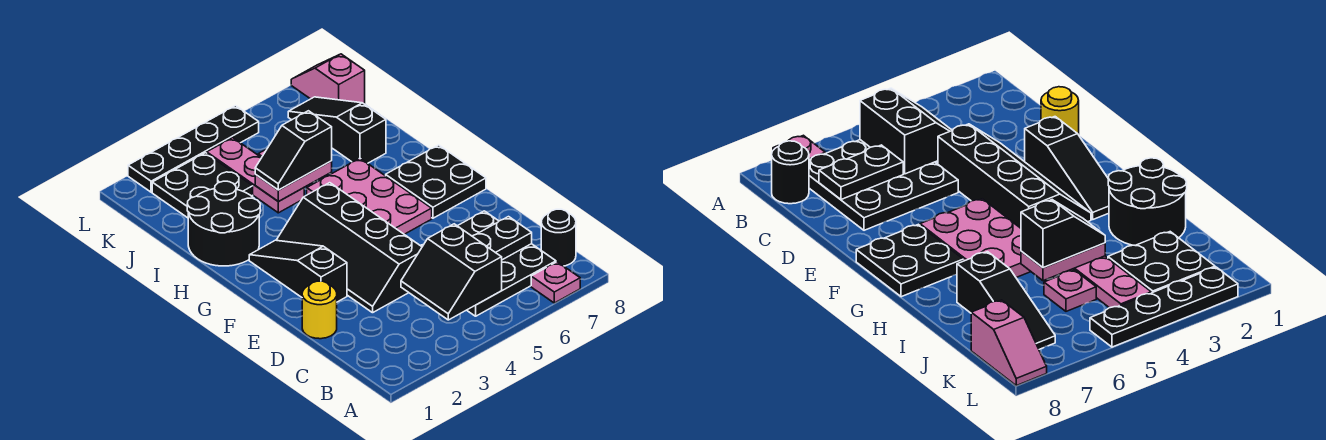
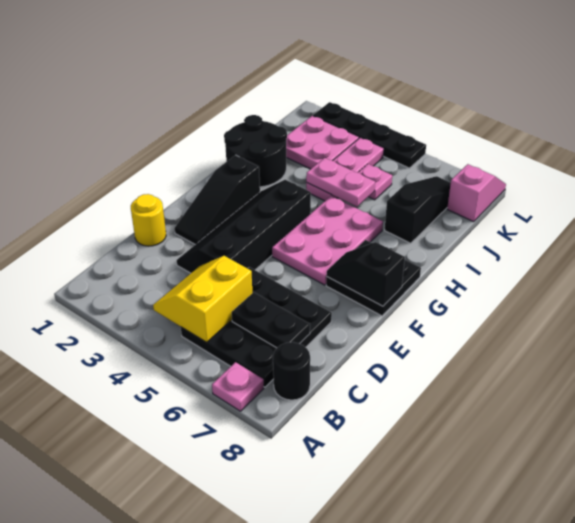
black 2x2 slope [401,224,502,320] -> yellow 2x2 slope [153,256,252,342]
black 1x3 slope [249,240,347,302] -> black 1x3 slope turned to [174,155,260,245]
black 1x2 slope [255,111,332,190] -> black 1x2 slope moved to [326,242,405,306]
black 2x2 plate [152,153,253,218] -> pink 2x2 plate [286,116,359,169]

